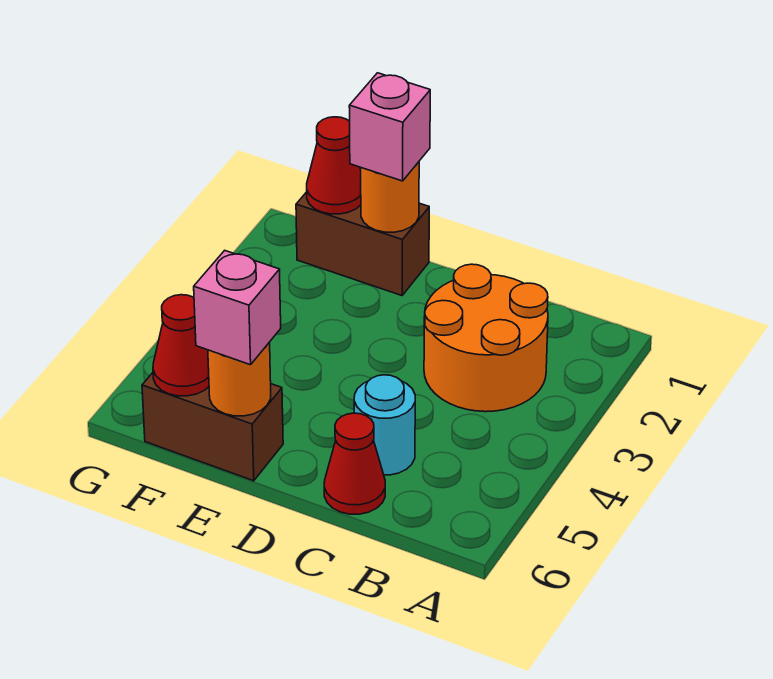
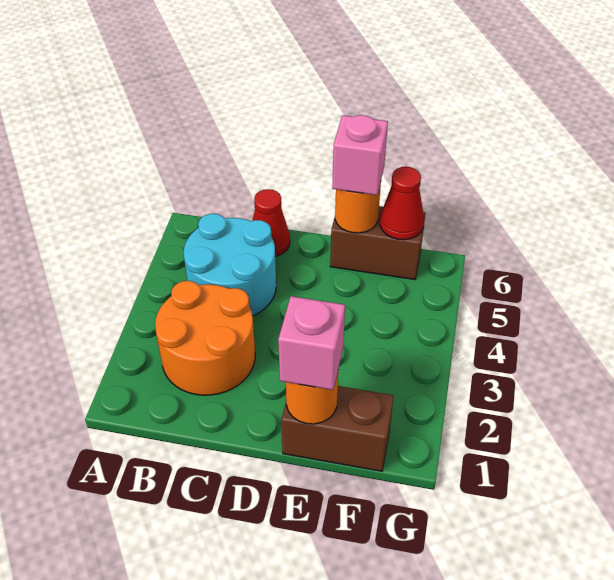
cyan 1x1 round brick [354,375,415,475] -> cyan 2x2 round brick [184,214,276,316]
red 1x1 cone [307,117,361,214] -> none

